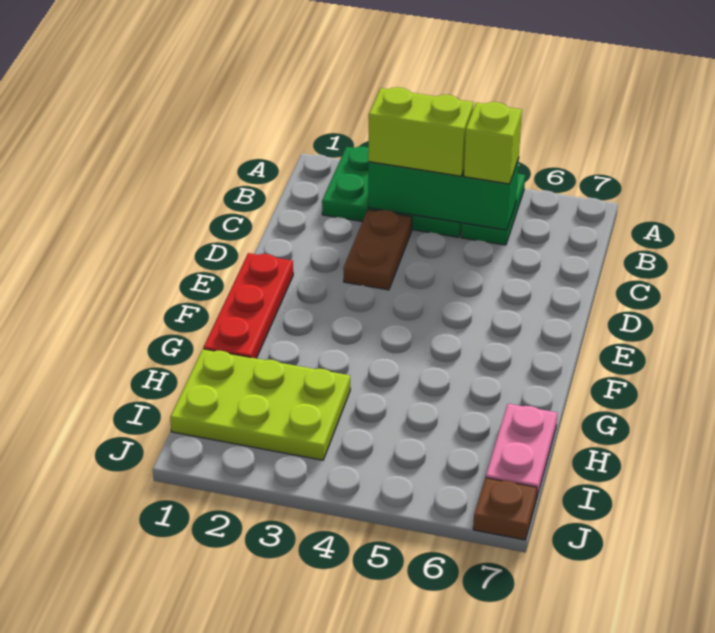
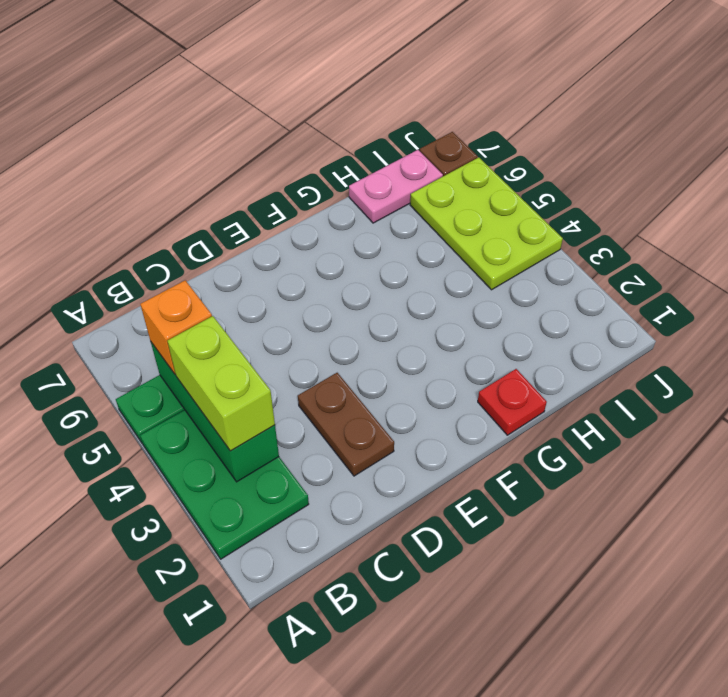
lime 1x1 brick [464,102,522,184] -> orange 1x1 brick [140,280,212,374]
brown 1x2 plate [343,210,412,290] -> brown 1x2 plate turned to [298,373,394,476]
red 1x3 plate [203,253,293,358] -> red 1x1 plate [478,369,547,435]
lime 2x3 plate [170,349,350,460] -> lime 2x3 plate moved to [410,157,563,290]

